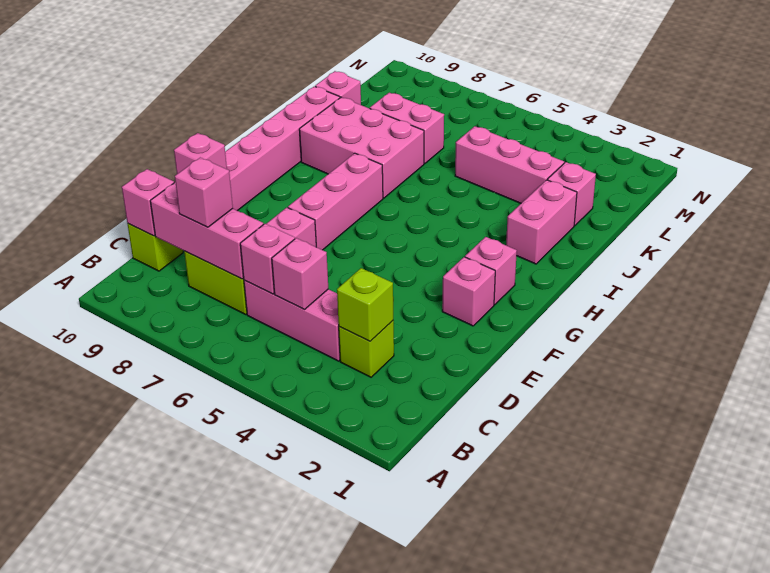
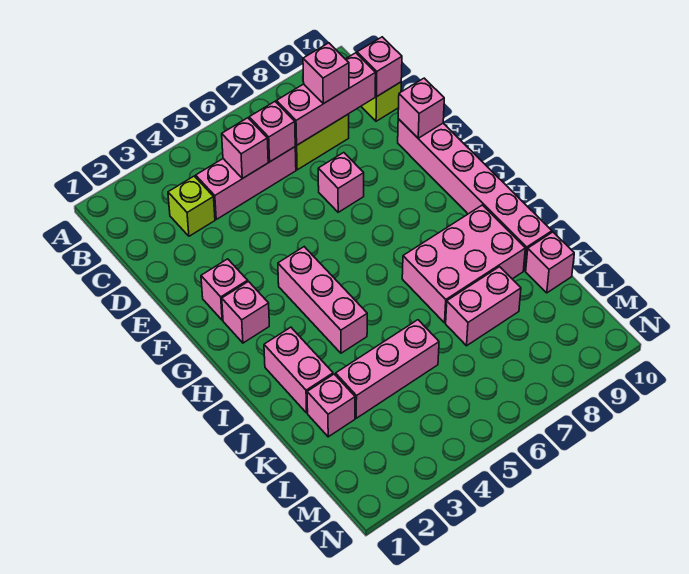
lime 1x1 brick [337,268,393,341] -> none
pink 1x3 brick [288,153,383,250] -> pink 1x3 brick moved to [278,247,367,353]

